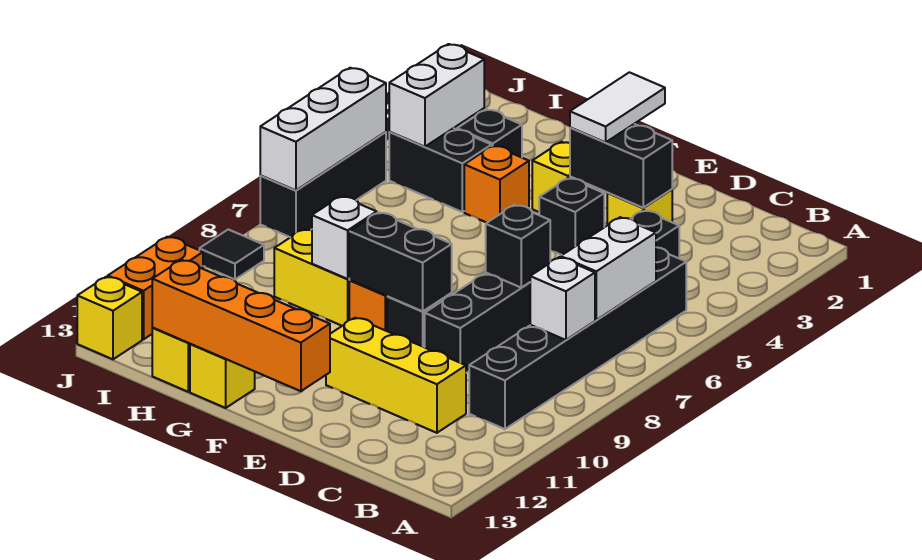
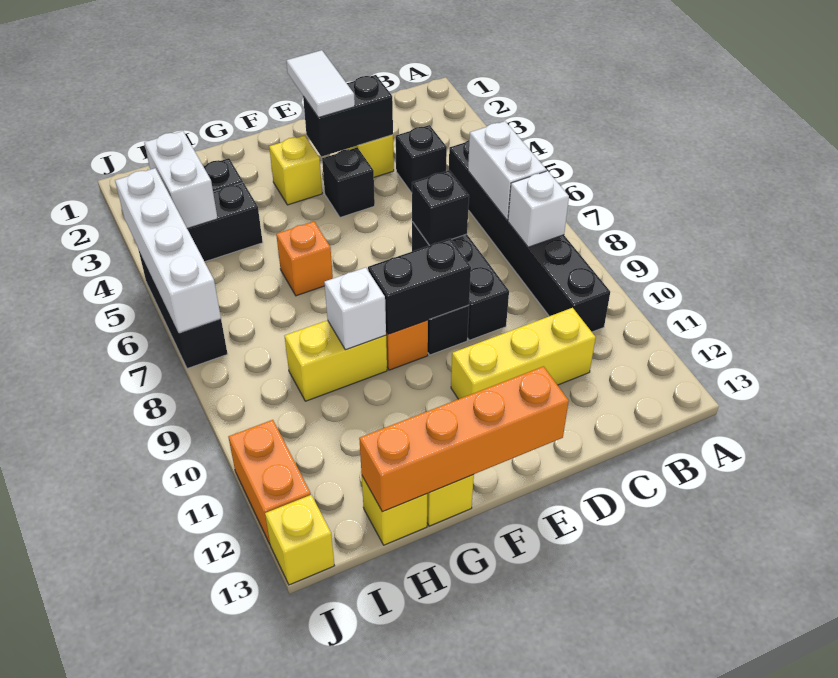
orange 1x1 brick [464,145,529,223] -> orange 1x1 brick moved to [276,222,333,296]
white 1x3 brick [260,68,386,190] -> white 1x4 brick [115,168,221,333]
black 1x1 tile [199,229,264,279] -> none

